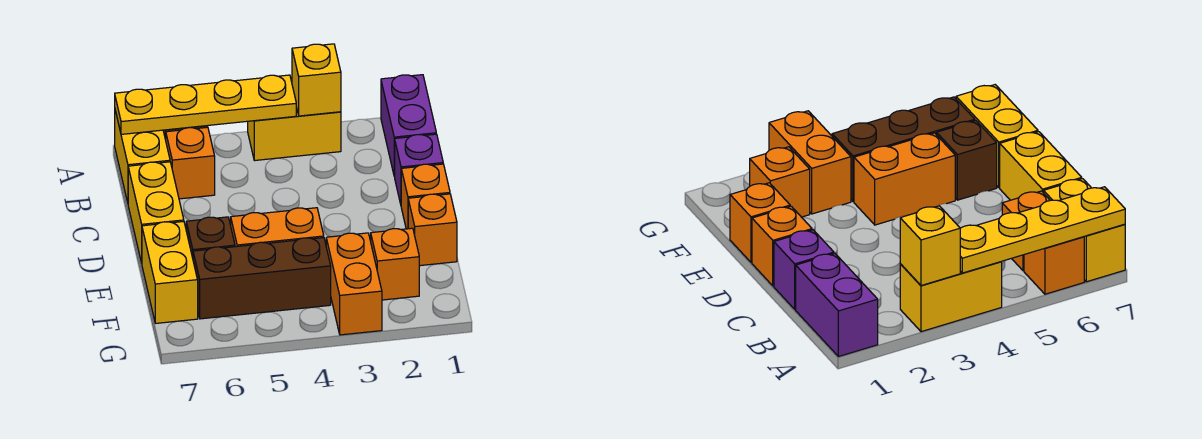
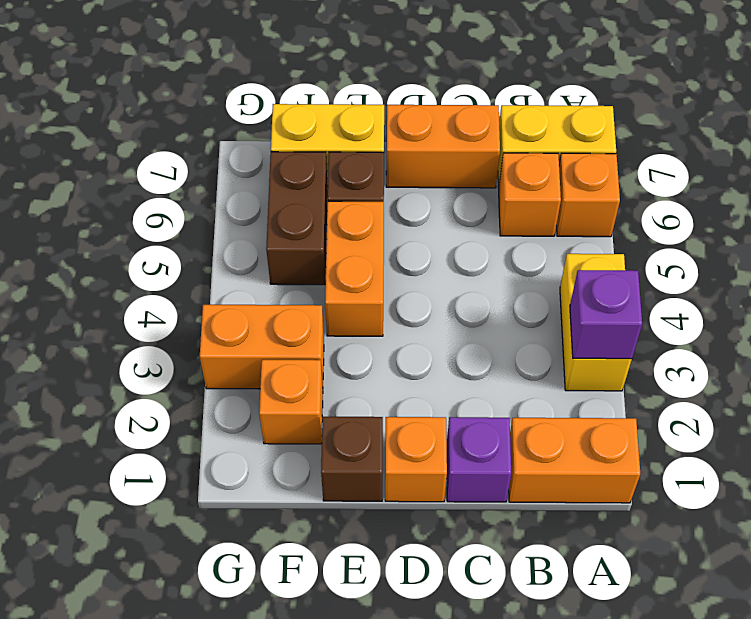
purple 1x2 brick [381,75,436,176] -> orange 1x2 brick [509,418,640,503]
yellow 1x1 brick [292,44,341,116] -> purple 1x1 brick [570,270,642,359]
yellow 1x4 plate [115,75,296,134] -> none
yellow 1x2 brick [128,162,184,263] -> orange 1x2 brick [386,105,500,188]
orange 1x1 brick [408,194,457,266] -> brown 1x1 brick [321,417,383,501]
brown 1x3 brick [193,238,331,319] -> brown 1x2 brick [266,152,328,285]

